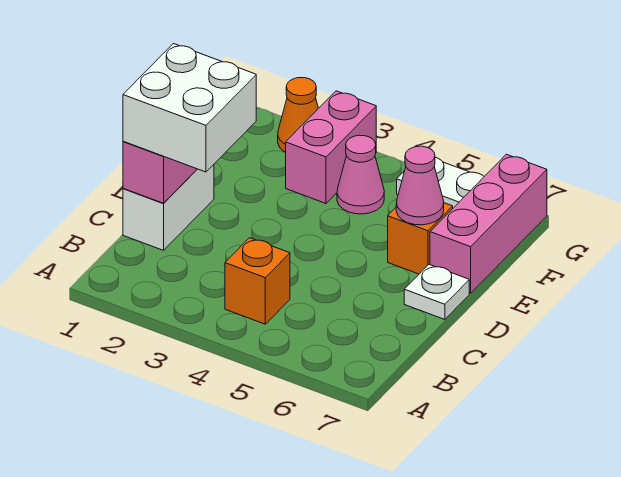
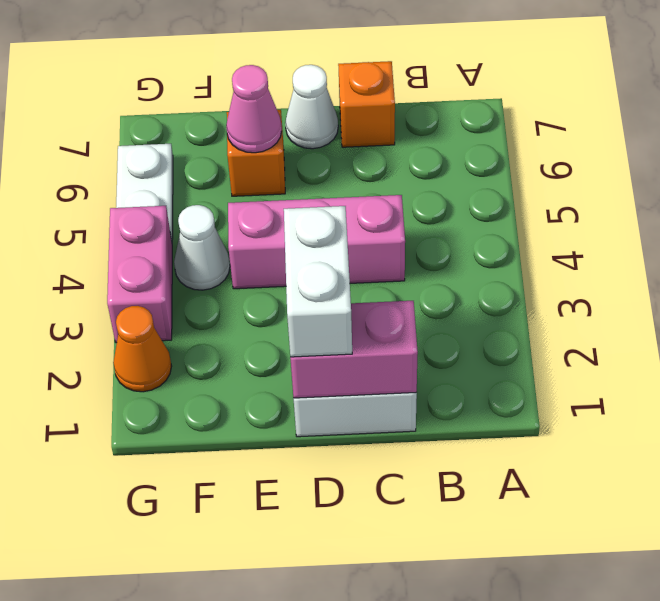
orange 1x1 brick [225,238,290,324] -> orange 1x1 brick moved to [338,61,395,147]
white 2x2 brick [123,44,256,172] -> white 1x2 brick [284,206,352,357]
white 1x1 plate [404,265,469,319] -> white 1x1 cone [285,65,338,149]
pink 1x3 brick [430,154,547,293] -> pink 1x3 brick moved to [228,195,405,289]
pink 1x2 brick [286,91,376,203] -> pink 1x2 brick turned to [107,206,172,343]
pink 1x1 cone [337,135,384,214] -> white 1x1 cone [174,205,230,290]

